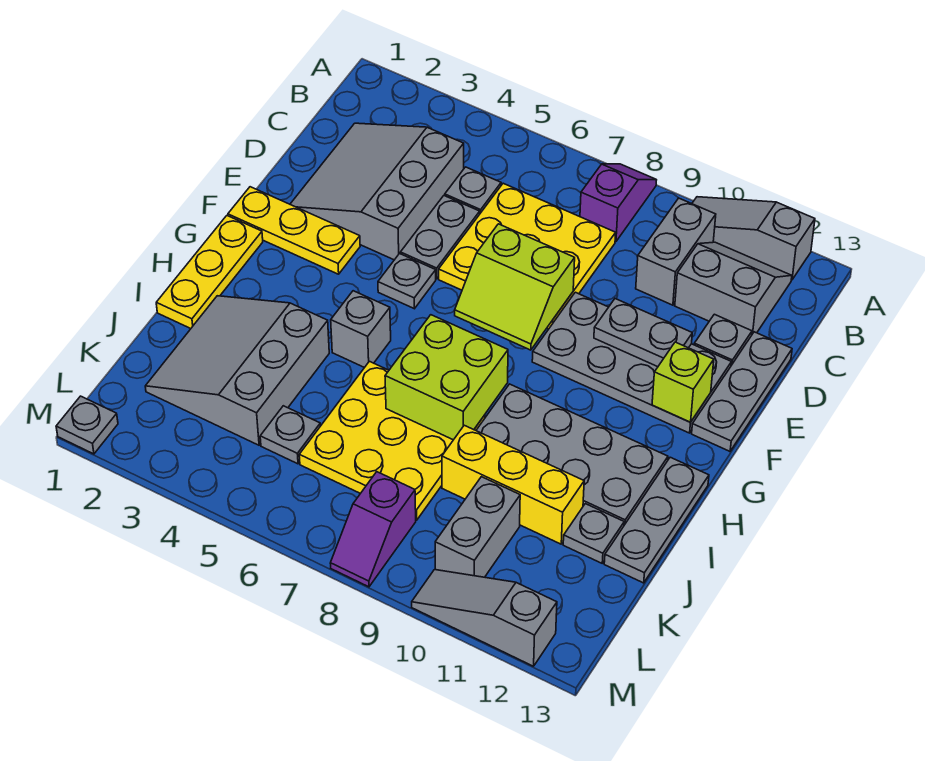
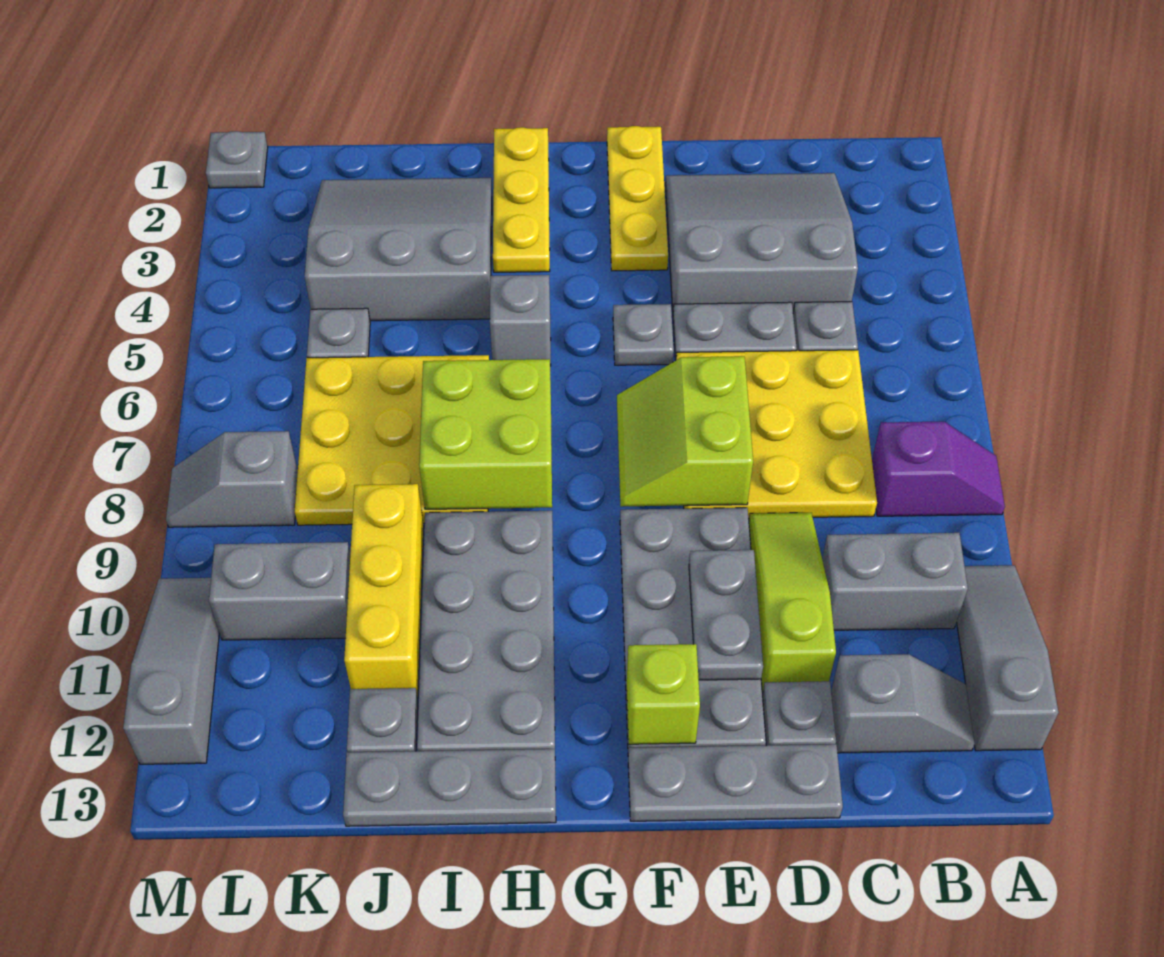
grey 2x2 slope [675,242,792,334] -> grey 1x2 slope [831,654,975,753]
none -> lime 1x3 slope [749,513,836,691]
yellow 1x3 plate [156,216,263,329] -> yellow 1x3 plate turned to [493,127,550,272]
purple 1x2 slope [330,472,416,587] -> grey 1x2 slope [166,431,298,527]

